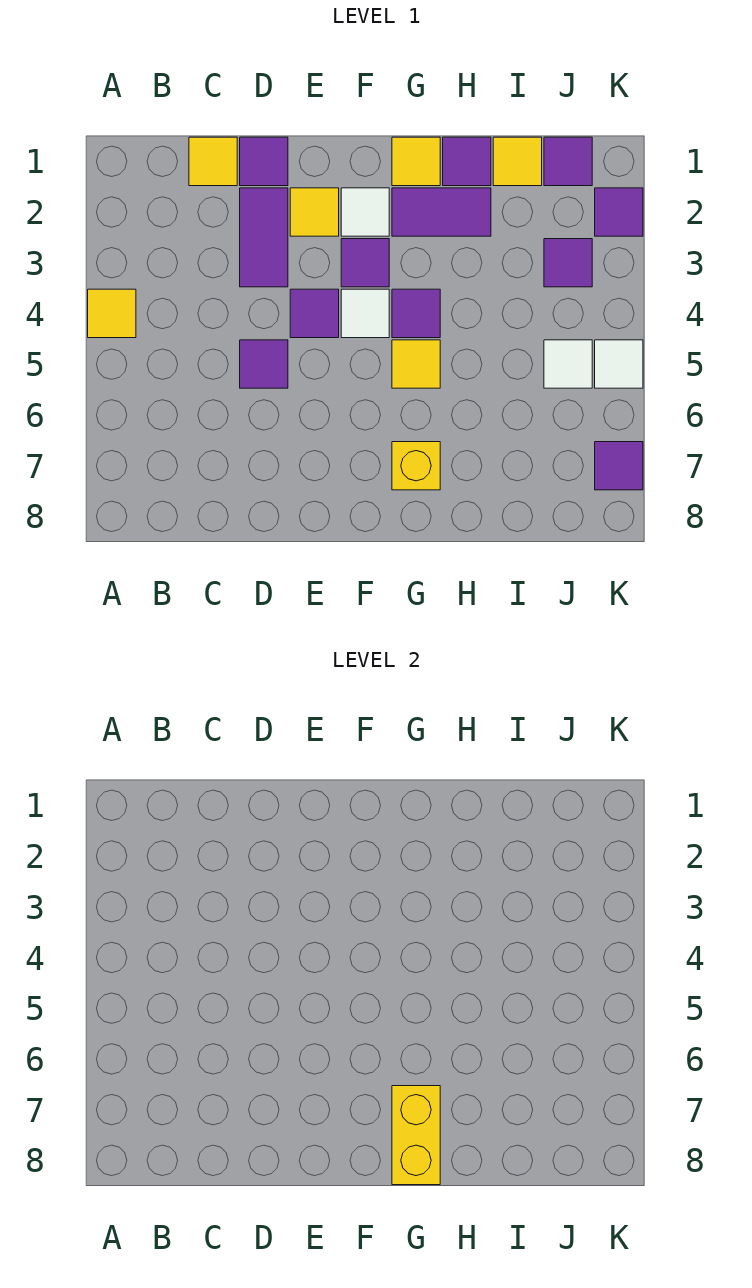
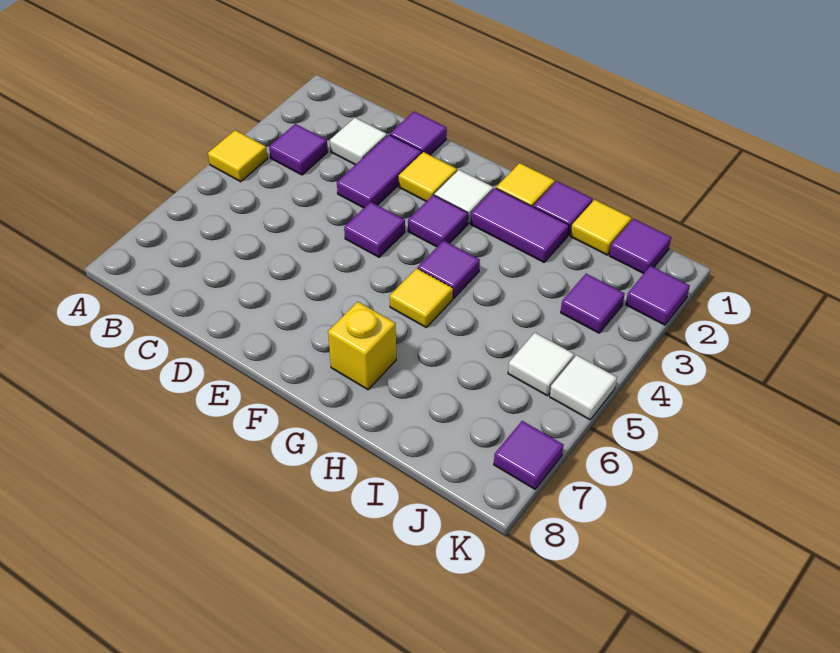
yellow 1x1 tile [189,137,237,186] -> none
purple 1x1 tile [240,340,288,388] -> purple 1x1 tile moved to [269,124,328,175]
white 1x1 tile [341,289,389,338] -> white 1x1 tile moved to [330,118,387,165]
yellow 1x2 brick [392,1086,440,1185] -> none

